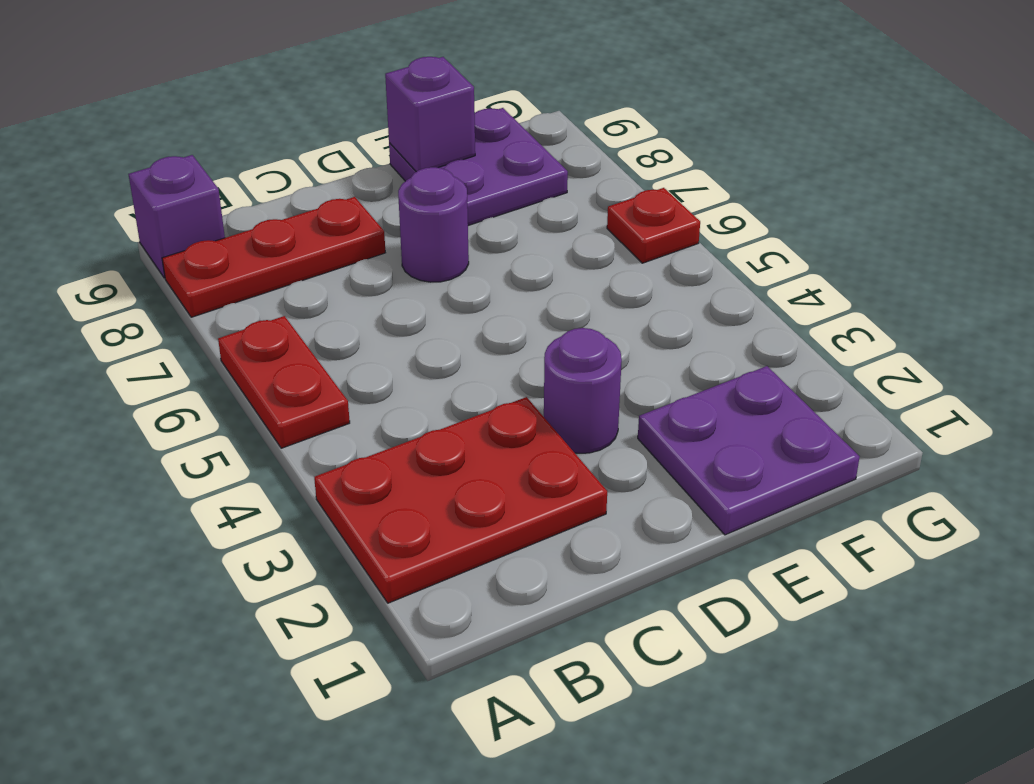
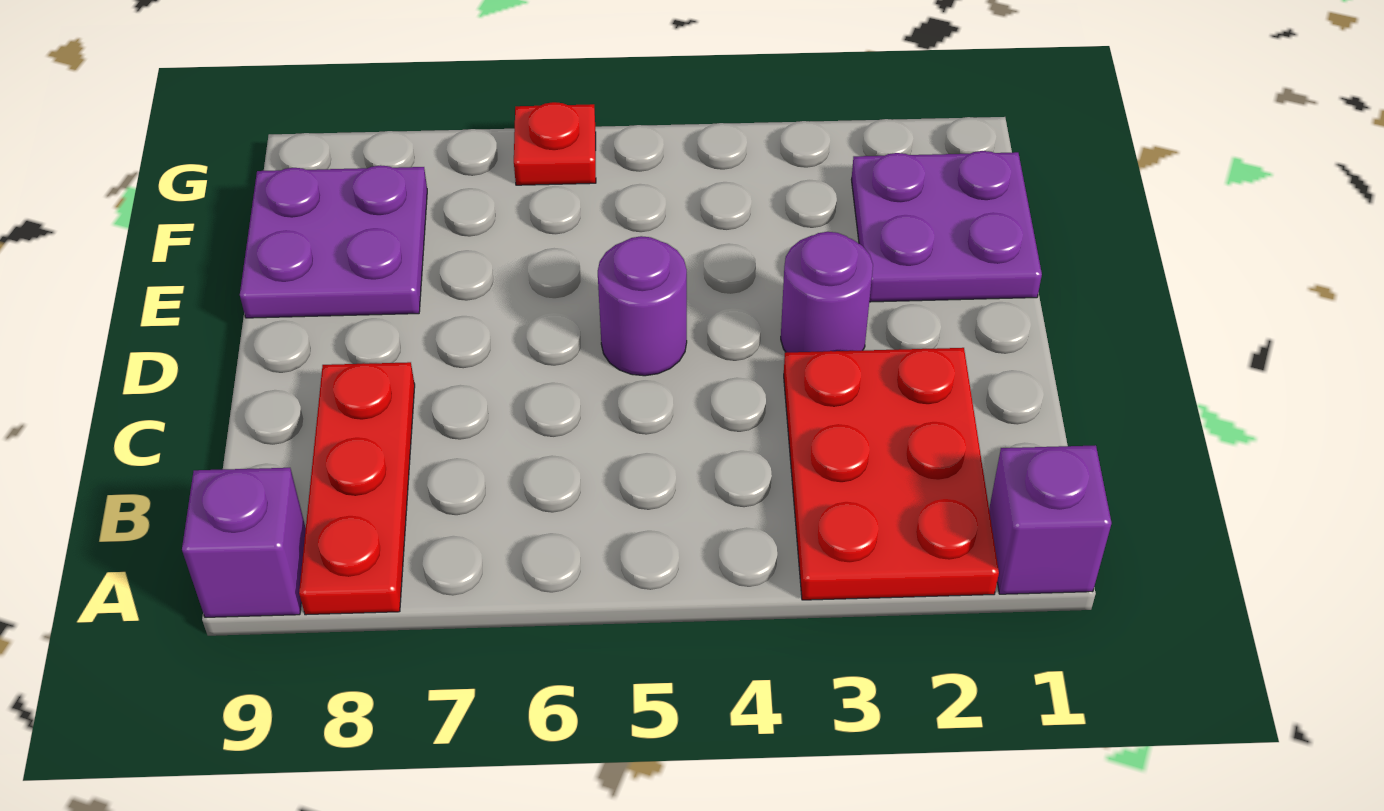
red 1x2 plate [218,316,350,448] -> none
purple 1x1 round brick [398,167,469,282] -> purple 1x1 round brick moved to [598,236,687,376]
purple 1x1 brick [385,57,475,172] -> purple 1x1 brick moved to [989,445,1112,594]

